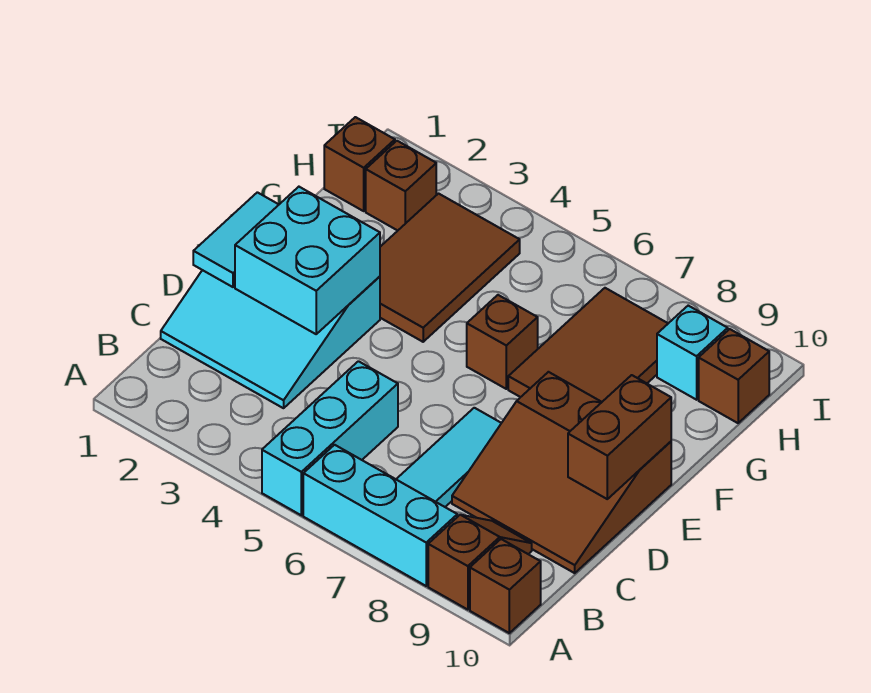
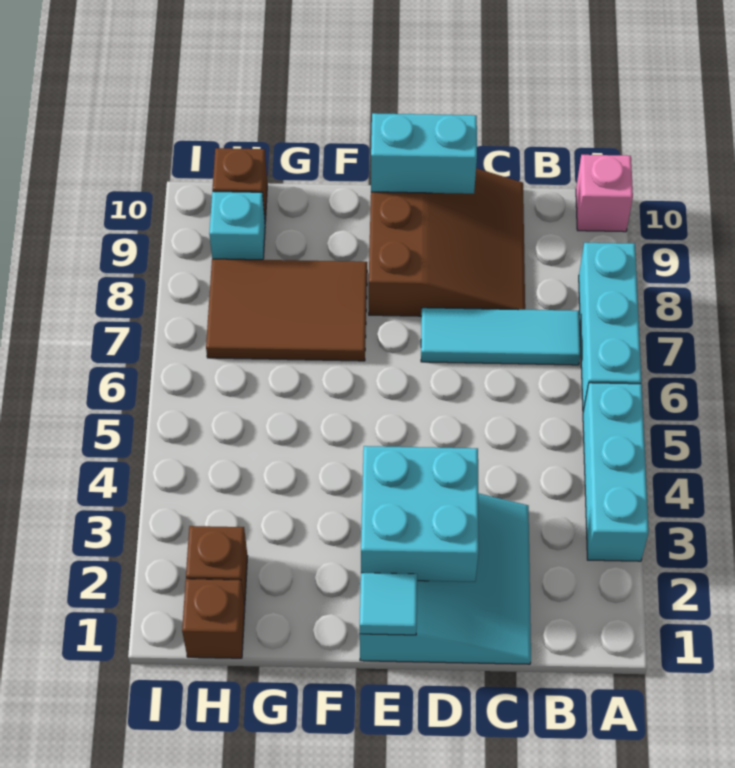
cyan 1x3 brick [262,361,398,515] -> cyan 1x3 brick turned to [583,383,649,561]
brown 1x2 slope [428,515,532,610] -> none
brown 1x1 brick [470,539,541,633] -> pink 1x1 brick [576,155,633,232]
cyan 1x2 tile [193,192,279,287] -> cyan 1x1 tile [360,573,417,635]
brown 1x2 brick [568,375,671,499] -> cyan 1x2 brick [371,113,477,194]
brown 2x3 tile [380,194,520,342] -> none
brown 1x1 brick [467,295,538,389] -> none

